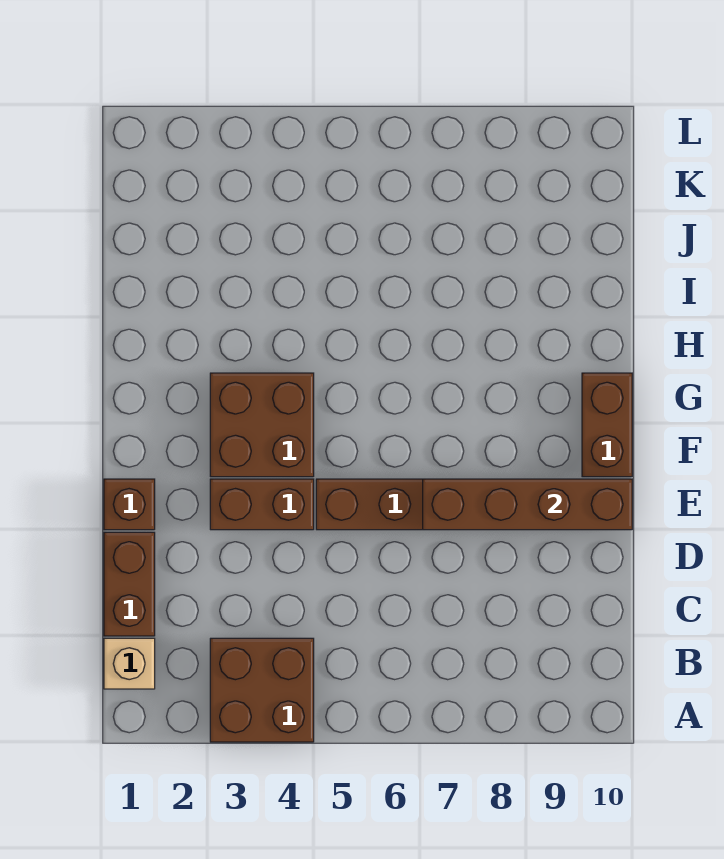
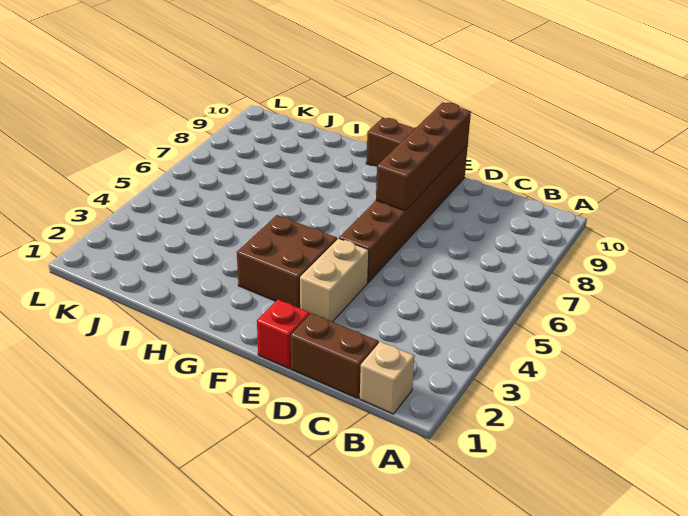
brown 2x2 brick [210,638,314,742] -> none
brown 1x1 brick [104,479,155,530] -> red 1x1 brick [257,300,309,369]
brown 1x2 brick [210,479,314,530] -> tan 1x2 brick [300,238,369,322]

